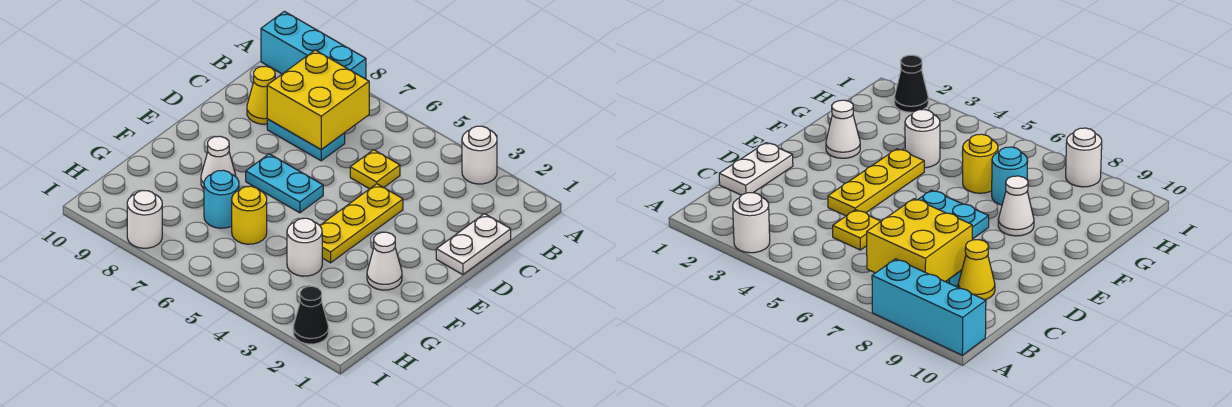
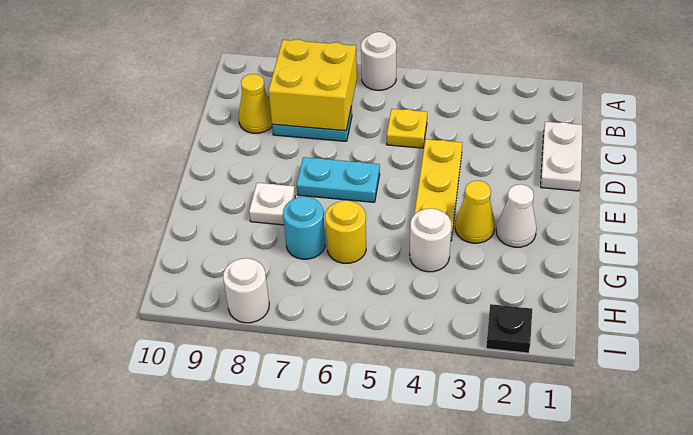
white 1x1 round brick [462,126,497,184] -> white 1x1 round brick moved to [361,32,396,90]
cyan 1x3 brick [261,11,366,79] -> none
none -> yellow 1x1 cone [455,181,495,243]
white 1x1 cone [201,136,236,189] -> white 1x1 plate [249,183,295,225]
black 1x1 cone [293,286,328,344] -> black 1x1 plate [486,304,532,353]

